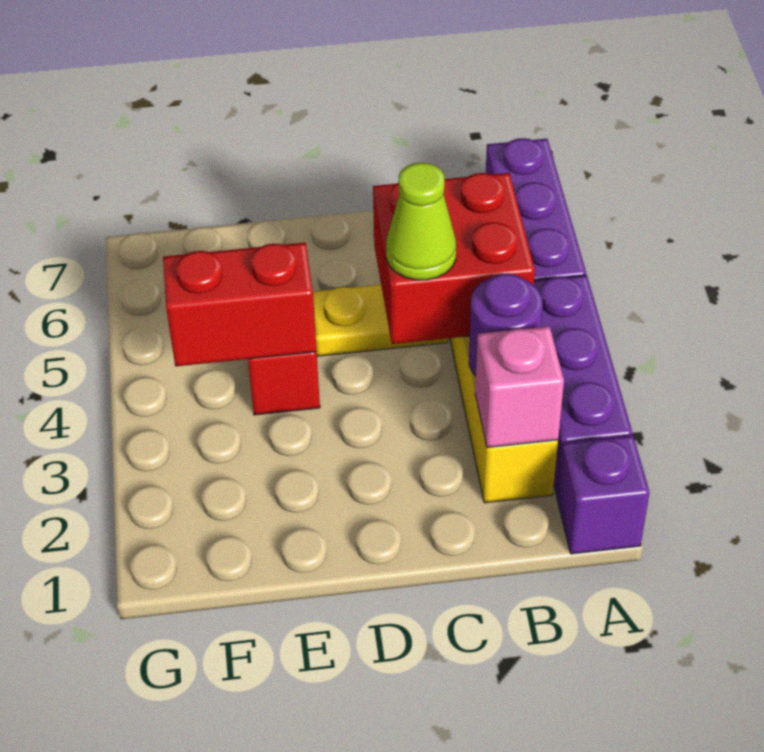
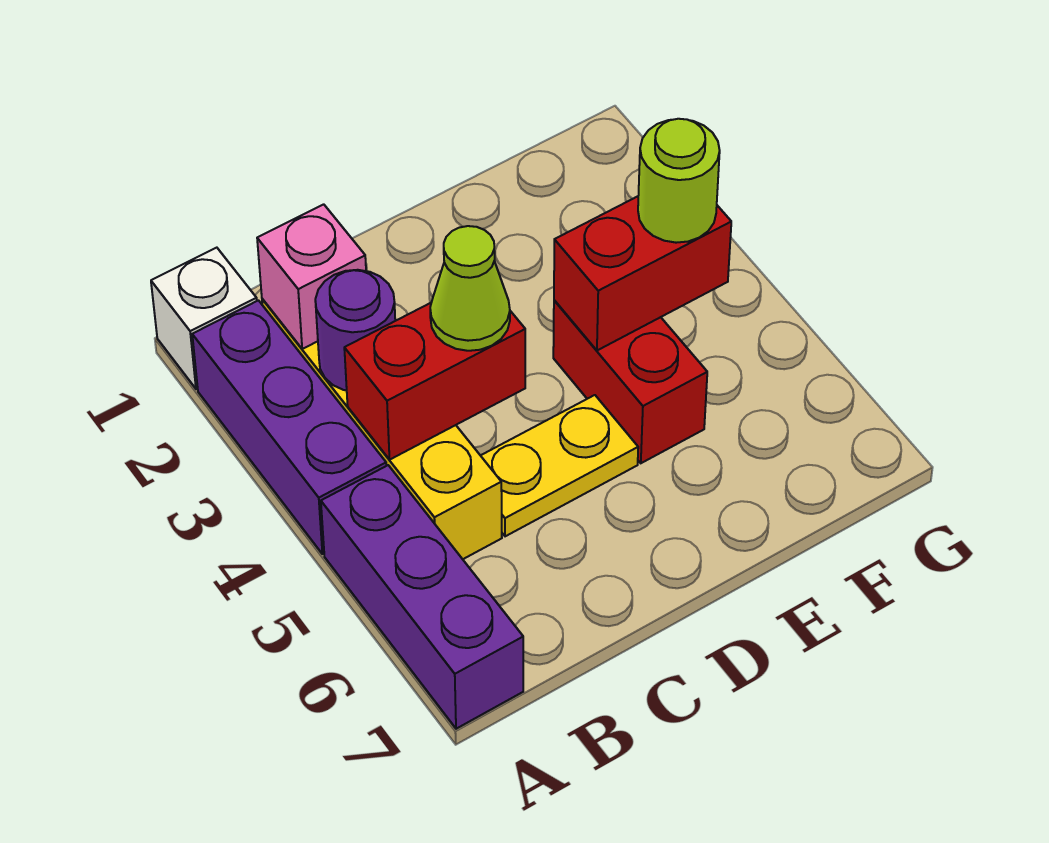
purple 1x1 brick [557,435,650,554] -> white 1x1 brick [151,248,257,389]
red 2x2 brick [373,173,535,344] -> red 1x2 brick [344,303,525,460]
none -> lime 1x1 round brick [638,119,720,243]

